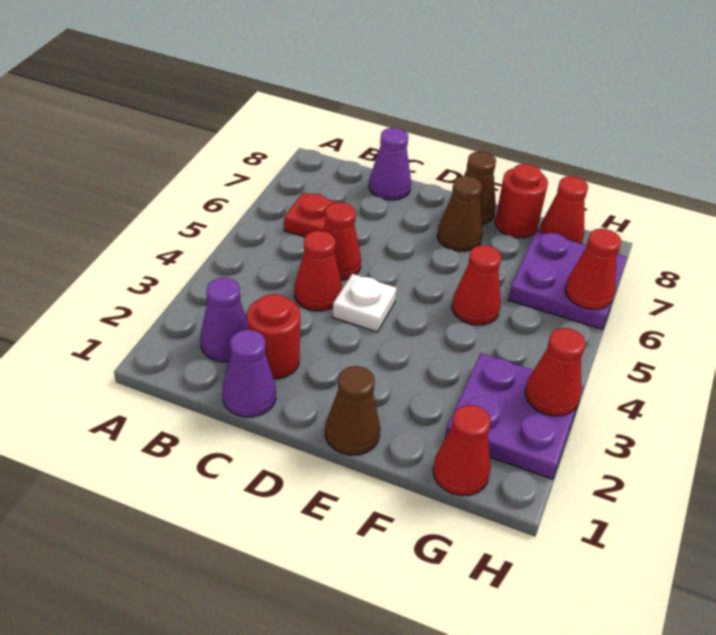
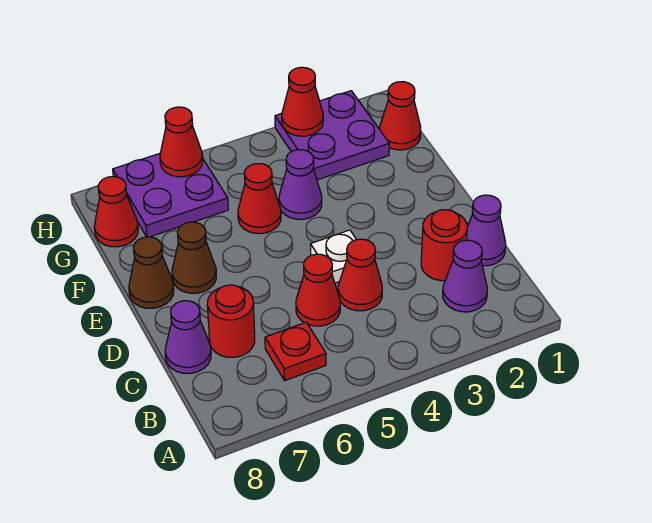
brown 1x1 cone [325,366,380,455] -> none
none -> purple 1x1 cone [279,150,322,219]
red 1x1 round brick [495,164,548,238] -> red 1x1 round brick moved to [207,285,255,357]

